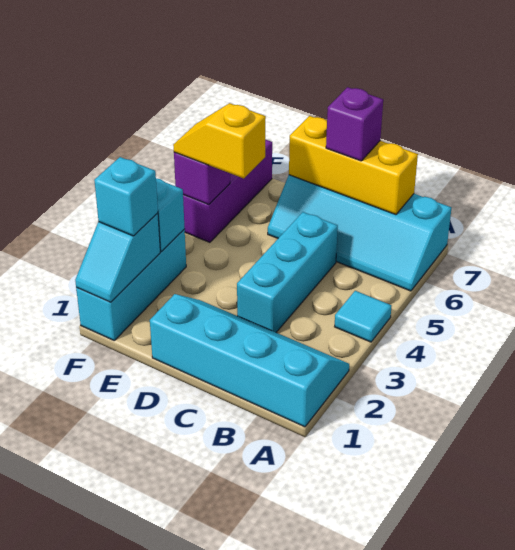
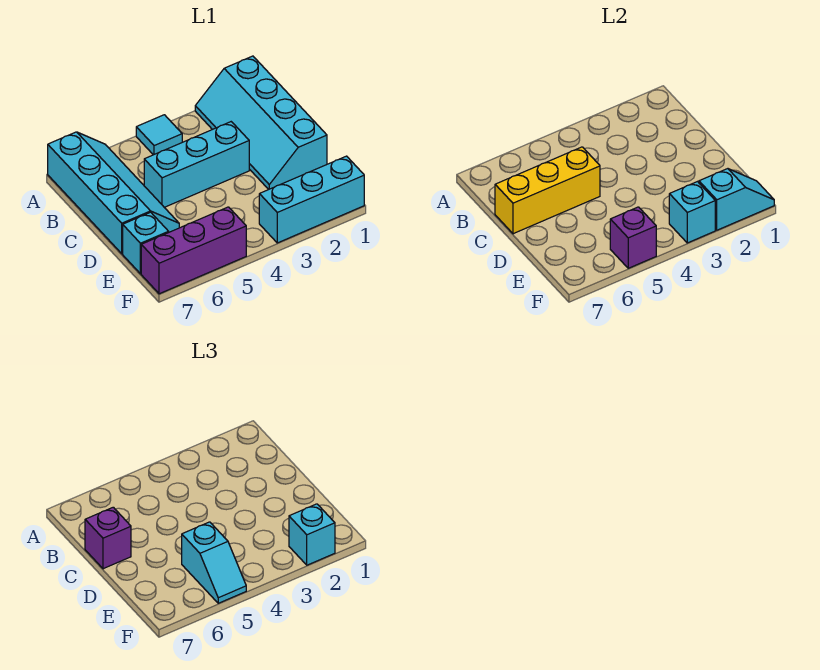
yellow 1x3 brick [289,116,418,215] -> yellow 1x3 brick turned to [495,147,600,234]
yellow 1x2 slope [173,103,266,179] -> cyan 1x2 slope [182,522,246,603]
none -> cyan 1x1 brick [123,212,169,274]

